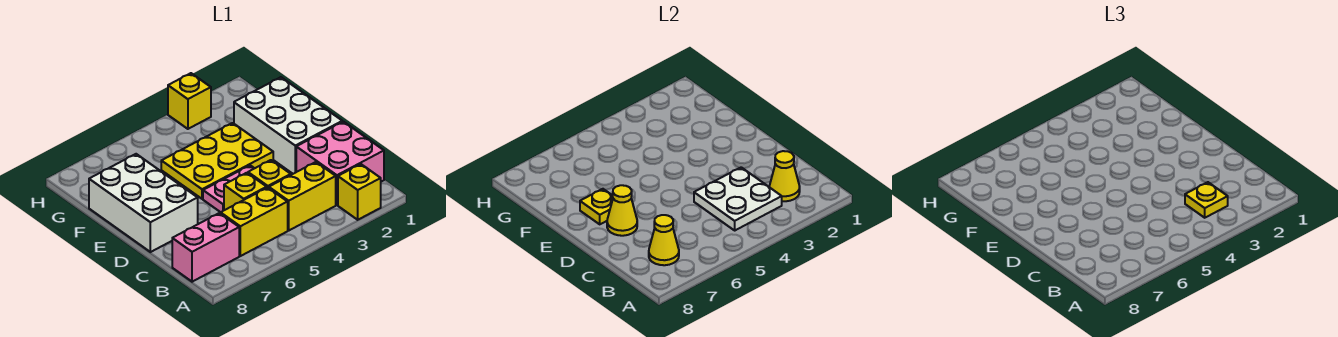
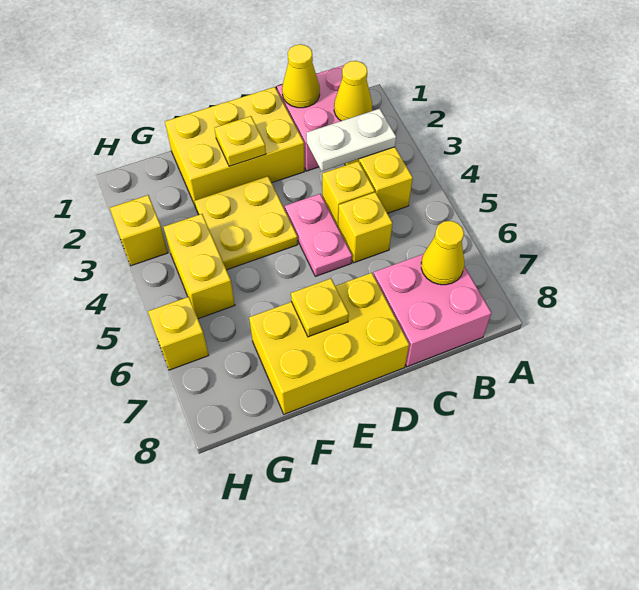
yellow 1x1 brick [338,164,381,220] -> yellow 1x1 brick moved to [148,297,209,370]
white 2x2 plate [694,167,782,230] -> white 1x2 plate [306,109,396,171]
yellow 1x1 plate [1185,182,1228,218] -> yellow 1x1 plate moved to [215,116,266,166]
yellow 1x2 brick [221,188,288,256] -> yellow 1x2 brick moved to [164,214,235,319]
pink 1x2 brick [172,213,239,282] -> pink 2x2 brick [374,254,491,367]
white 2x3 brick [234,77,342,174] -> yellow 2x3 brick [165,87,305,207]
white 2x3 brick [89,154,198,252] -> yellow 2x3 brick [249,273,409,414]
yellow 1x1 cone [607,185,637,236] -> yellow 1x1 cone moved to [282,44,320,108]
yellow 2x3 plate [161,123,273,199] -> yellow 2x2 plate [195,176,298,270]

